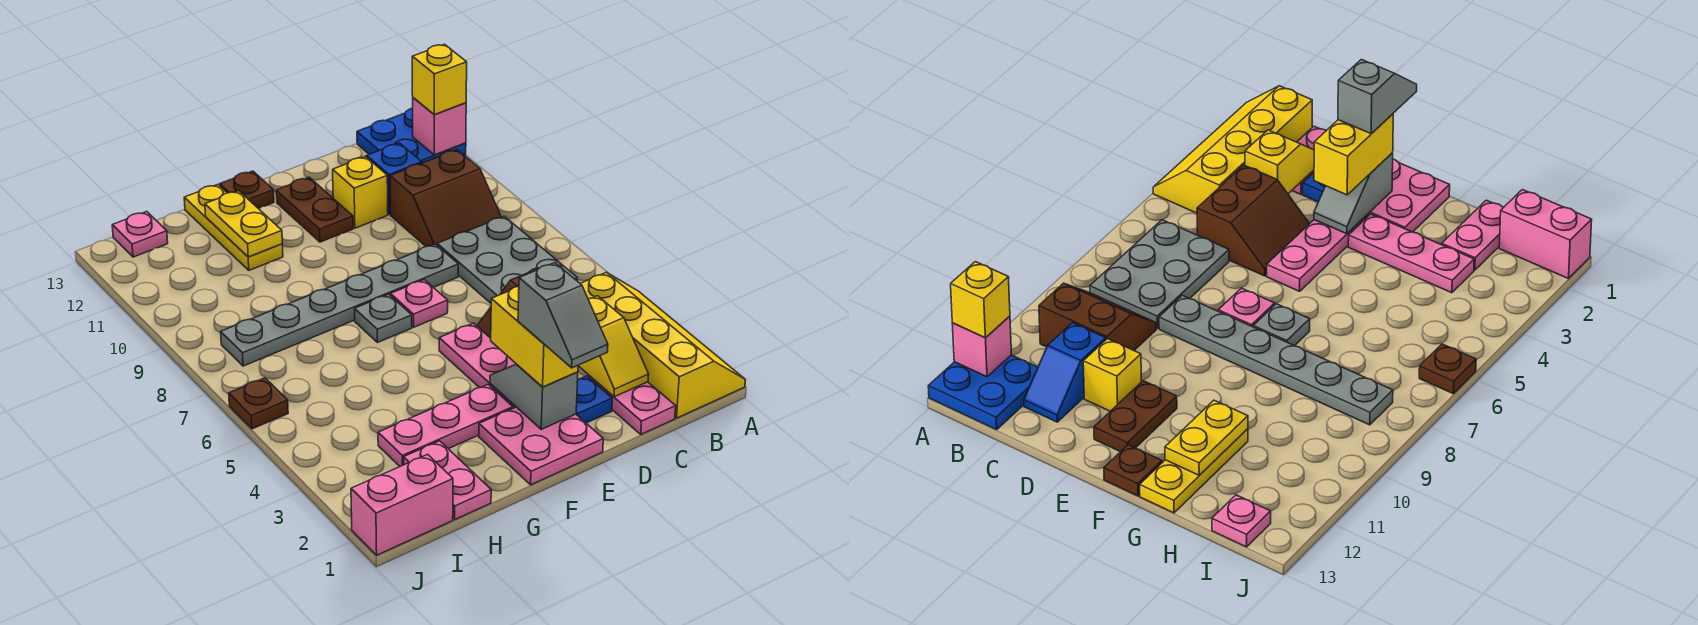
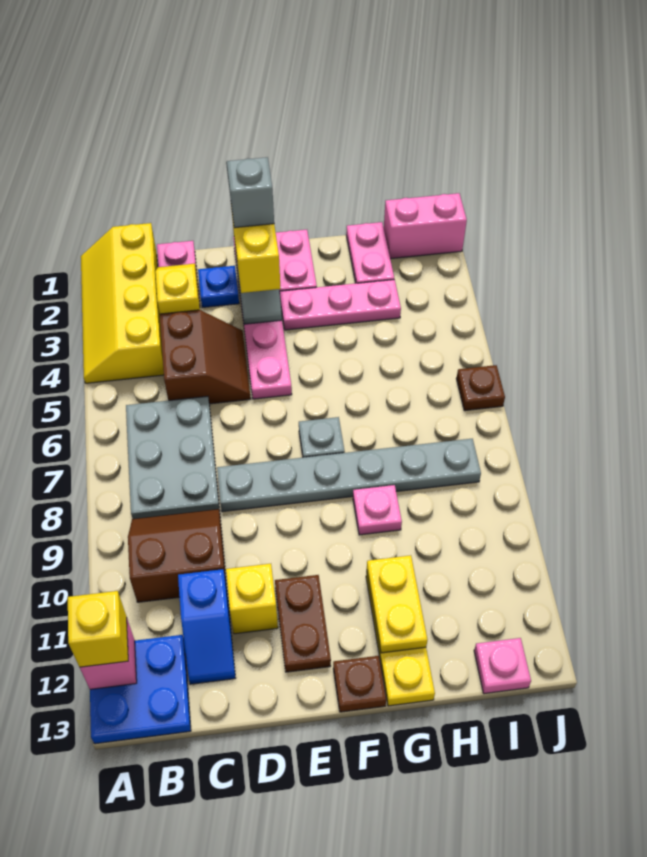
pink 1x1 plate [391,280,448,327] -> pink 1x1 plate moved to [353,485,402,535]

